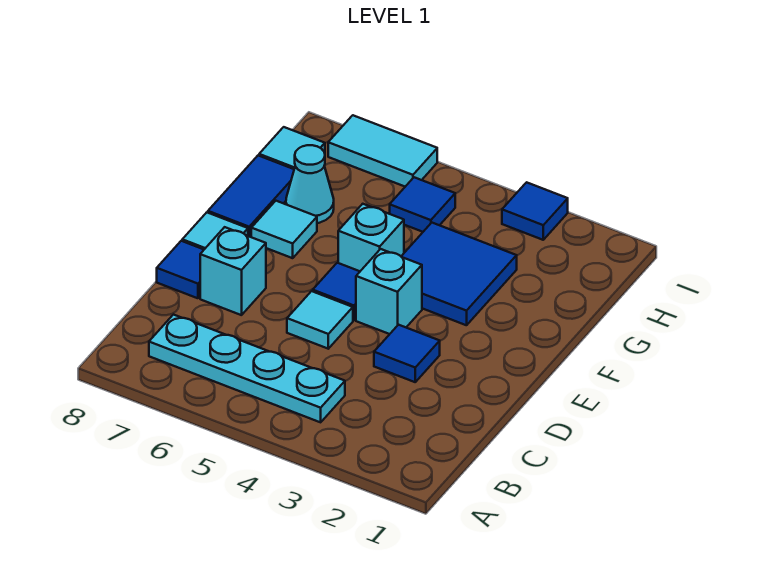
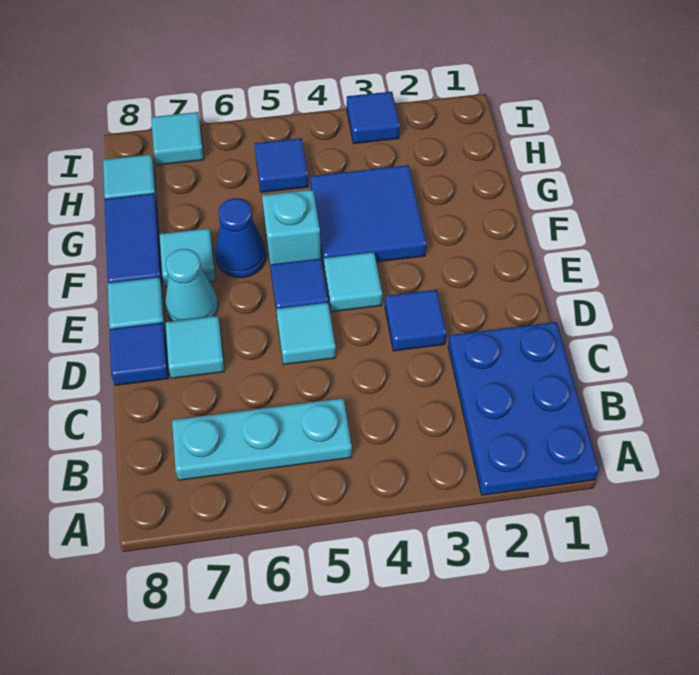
none -> blue 2x3 plate [448,322,599,495]
cyan 1x4 plate [149,315,345,422] -> cyan 1x3 plate [172,398,352,480]
cyan 1x1 brick [200,227,266,315] -> cyan 1x1 tile [165,316,225,378]
cyan 1x1 brick [356,249,422,334] -> cyan 1x1 tile [324,252,382,312]
none -> blue 1x1 cone [215,198,266,278]
cyan 1x1 cone [286,145,334,223] -> cyan 1x1 cone moved to [165,249,218,321]
cyan 1x2 tile [328,115,437,187] -> cyan 1x1 tile [151,112,204,165]

